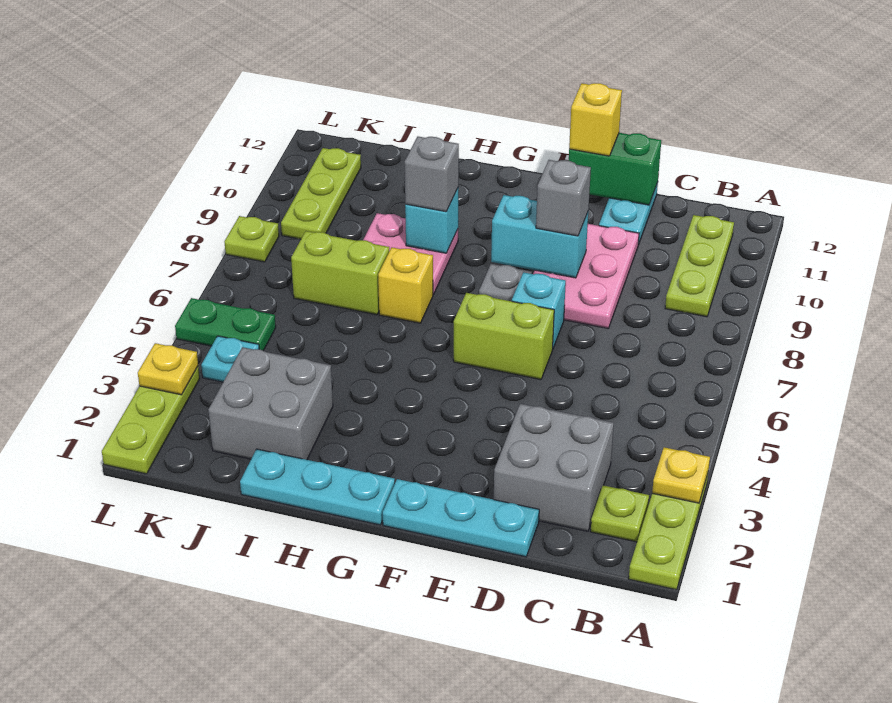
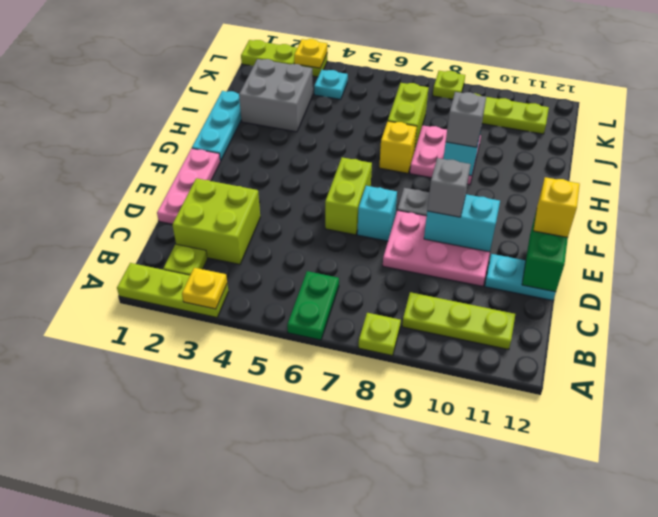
none -> lime 1x1 plate [359,313,401,356]
grey 2x2 brick [494,404,614,531] -> lime 2x2 brick [172,178,260,264]
cyan 1x3 plate [383,479,539,557] -> pink 1x3 plate [157,148,220,224]
cyan 1x2 brick [491,195,588,278] -> cyan 1x2 brick turned to [424,194,500,252]
green 1x2 plate [175,298,276,351] -> green 1x2 plate moved to [287,271,339,340]

